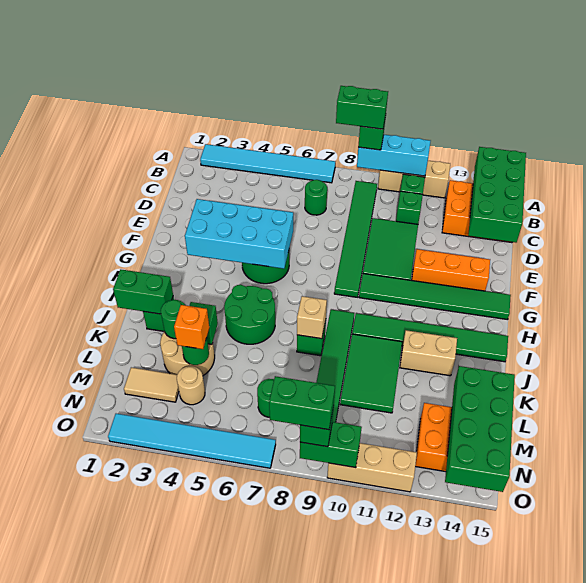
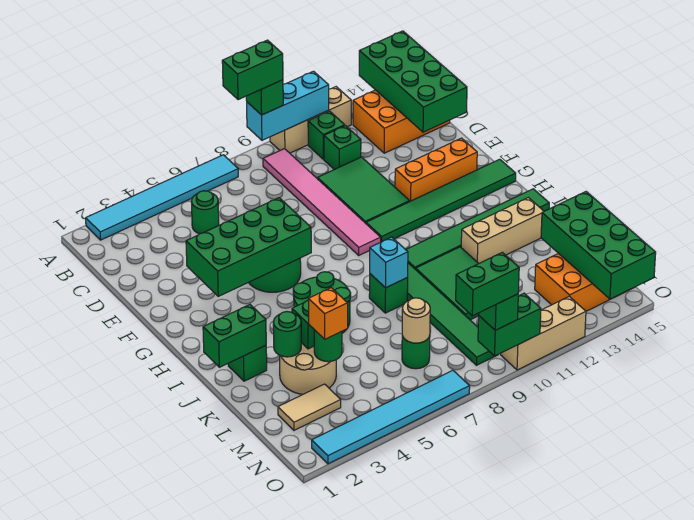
green 1x6 tile [334,181,377,297] -> pink 1x6 tile [263,149,381,255]
green 1x1 round brick [305,180,327,215] -> green 1x1 round brick moved to [191,191,219,234]
cyan 2x4 brick [185,199,293,269] -> green 2x4 brick [186,198,311,296]
tan 1x1 brick [297,296,327,339] -> cyan 1x1 brick [370,237,408,288]
tan 1x2 brick [400,330,457,376] -> tan 1x3 brick [461,198,544,263]
tan 1x1 round brick [177,366,205,405] -> tan 1x1 round brick moved to [402,298,430,343]

